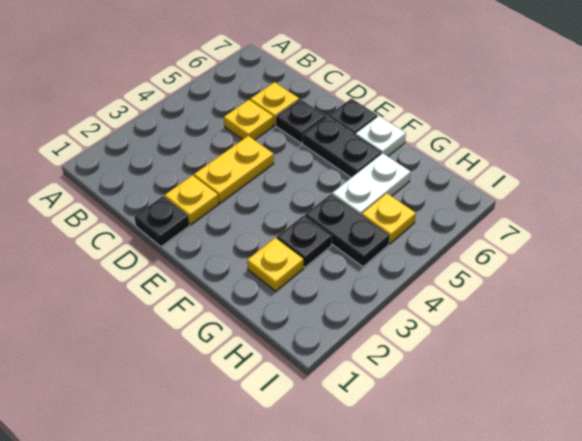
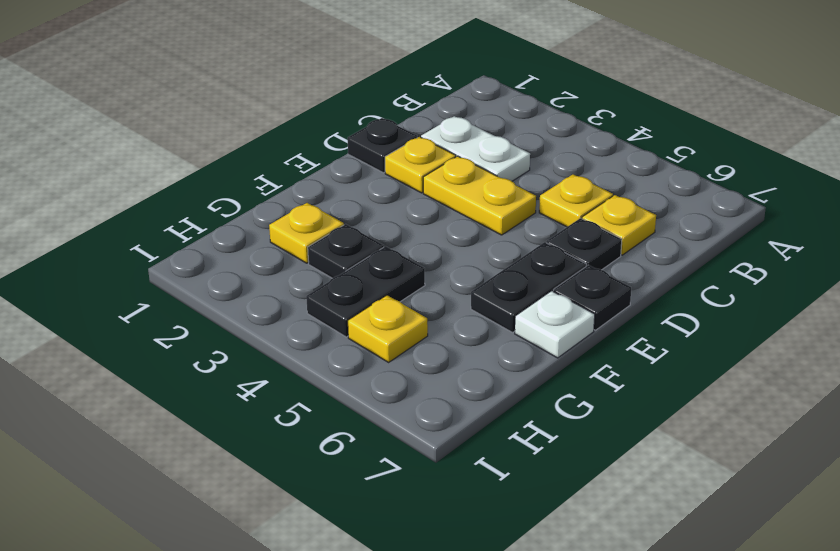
white 1x2 plate [332,153,411,215] -> white 1x2 plate moved to [421,116,530,181]

